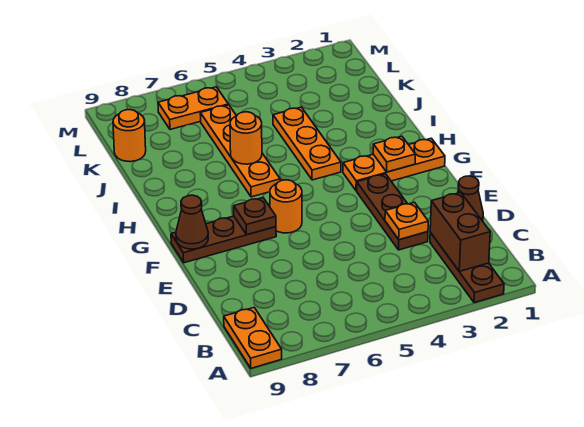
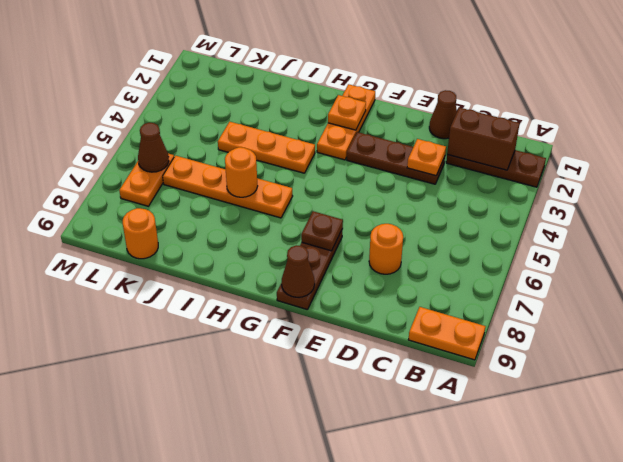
orange 1x1 round brick [270,180,302,233] -> orange 1x1 round brick moved to [369,224,403,274]
none -> brown 1x1 cone [138,123,169,172]

